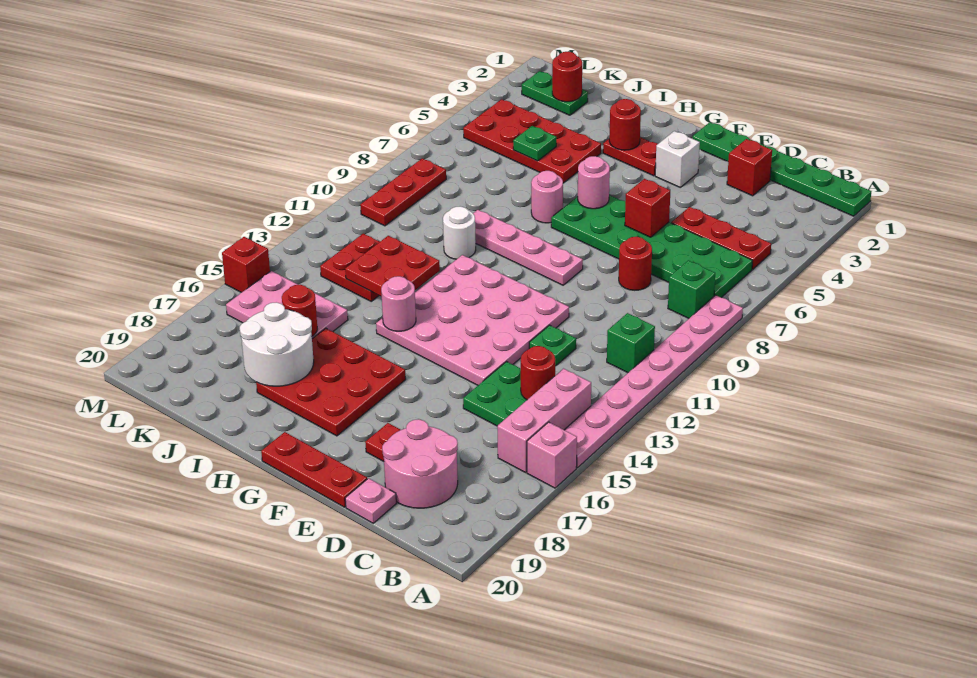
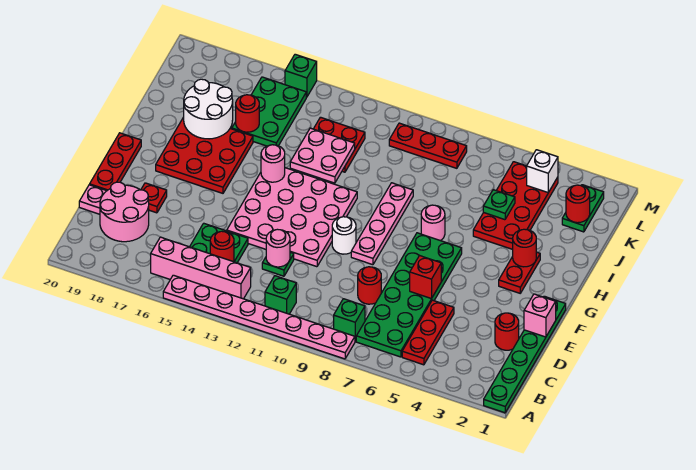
pink 1x1 brick [527,422,577,488] -> pink 1x1 brick moved to [524,294,556,337]
pink 1x3 brick [497,369,591,472] -> pink 1x4 brick [151,237,251,299]
red 1x1 brick [727,139,772,196] -> red 1x1 round brick [495,313,519,350]
white 1x1 brick [655,131,700,187] -> white 1x1 brick moved to [527,150,558,192]
pink 1x1 round brick [578,156,610,209] -> pink 1x1 round brick moved to [266,229,290,267]
white 1x1 round brick [443,206,476,259] -> white 1x1 round brick moved to [332,217,356,254]
red 2x2 plate [345,236,440,297] -> pink 2x2 plate [290,128,355,183]
pink 2x3 plate [226,271,348,338] -> green 2x3 plate [232,77,306,146]
red 1x1 brick [222,237,270,292] -> green 1x1 brick [285,54,317,97]

